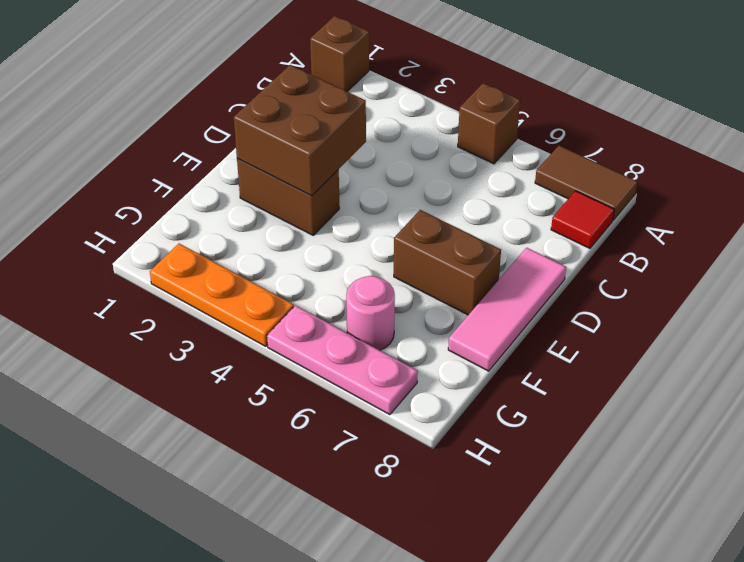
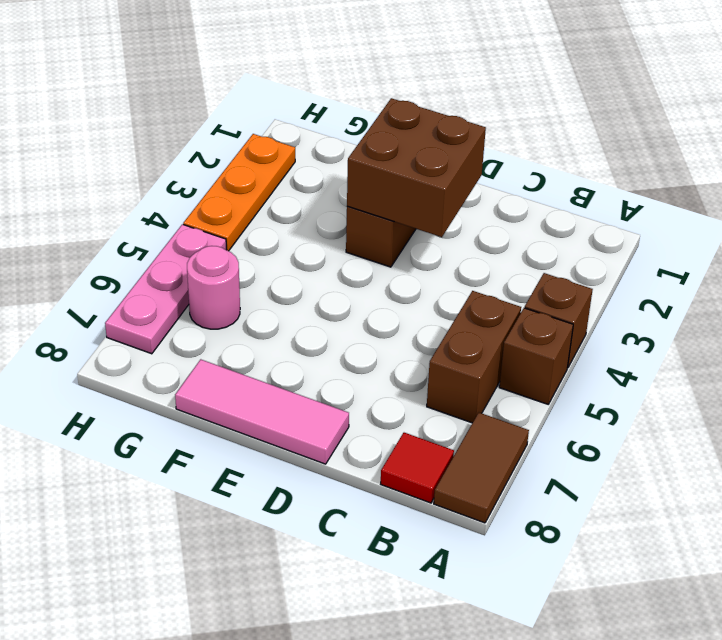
brown 1x1 brick [310,16,369,92] -> brown 1x1 brick moved to [525,273,593,368]
brown 1x2 brick [394,210,501,315] -> brown 1x2 brick moved to [427,291,521,423]

